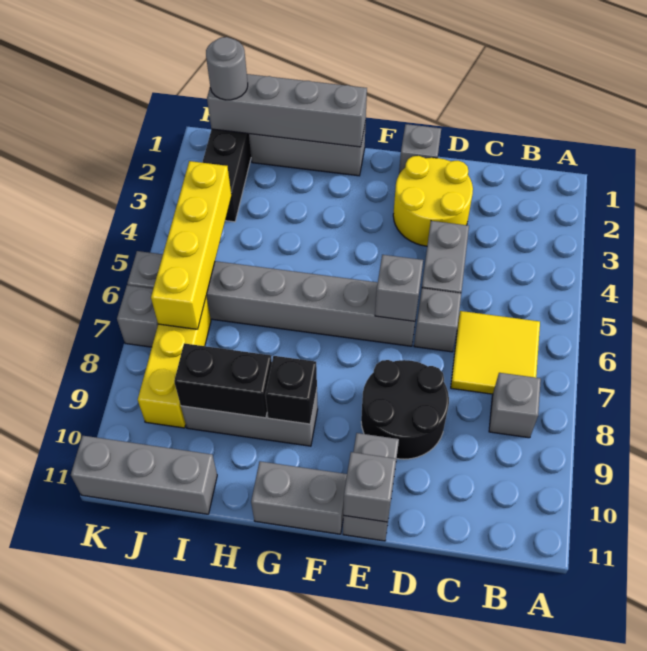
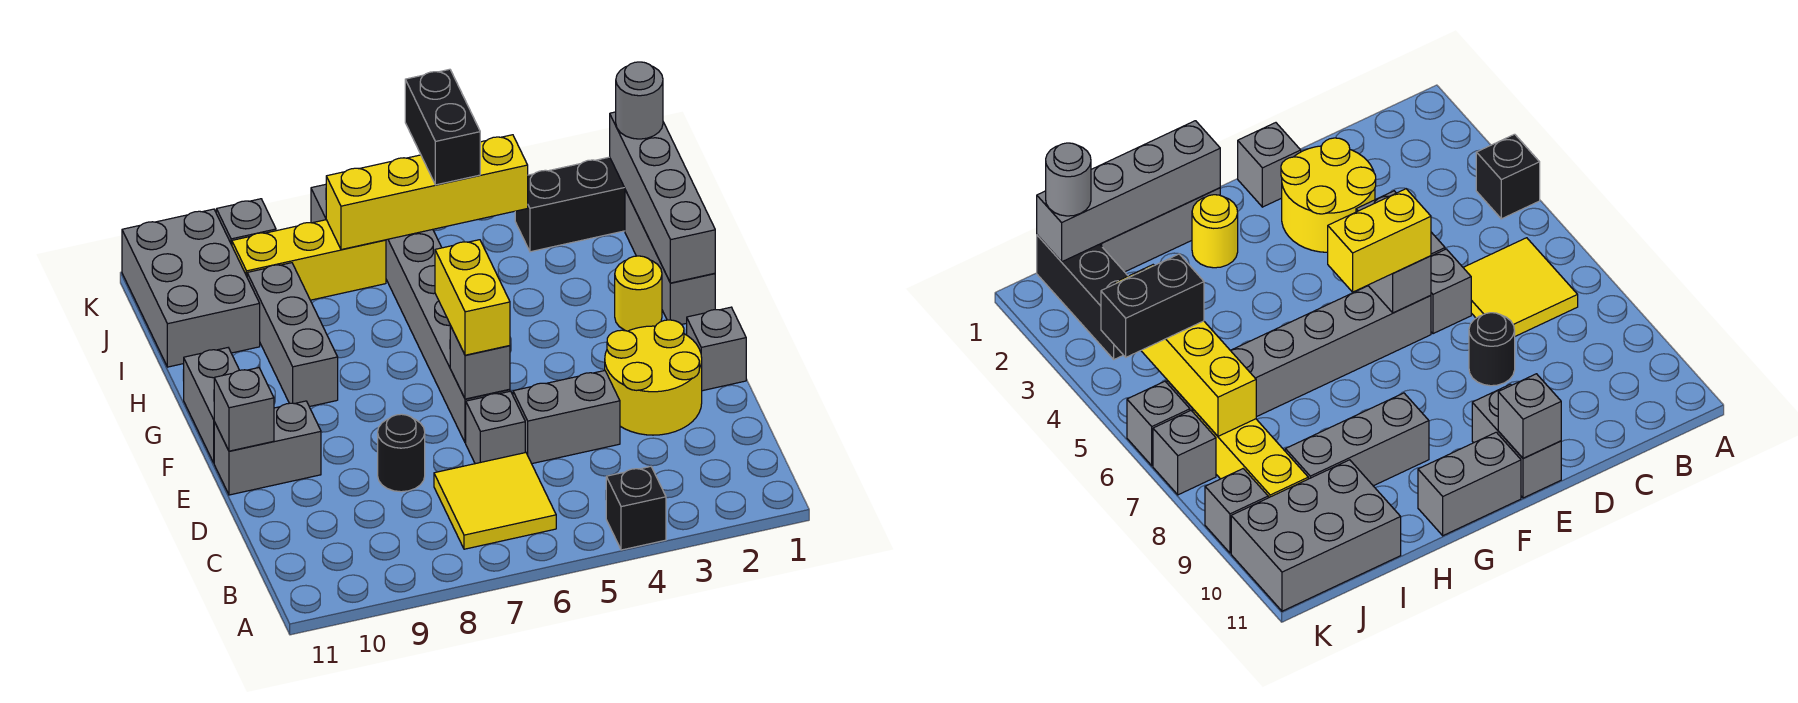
grey 1x1 brick [489,373,541,438] -> grey 1x1 brick moved to [216,199,276,245]
black 2x2 round brick [361,360,449,459] -> black 1x1 round brick [378,414,425,492]
none -> yellow 1x2 brick [435,240,510,355]
none -> yellow 1x1 round brick [615,256,662,331]
black 1x1 brick [265,356,317,424] -> black 1x1 brick moved to [606,467,666,550]
black 1x2 brick [174,343,272,418] -> black 1x2 brick moved to [405,69,480,185]
grey 1x3 brick [71,436,217,514] -> grey 2x3 brick [122,209,260,367]

